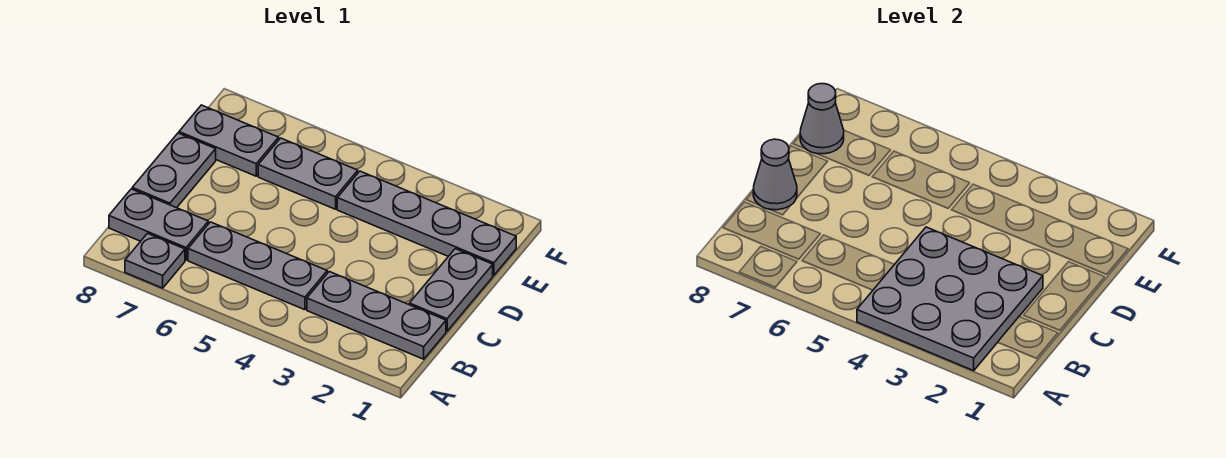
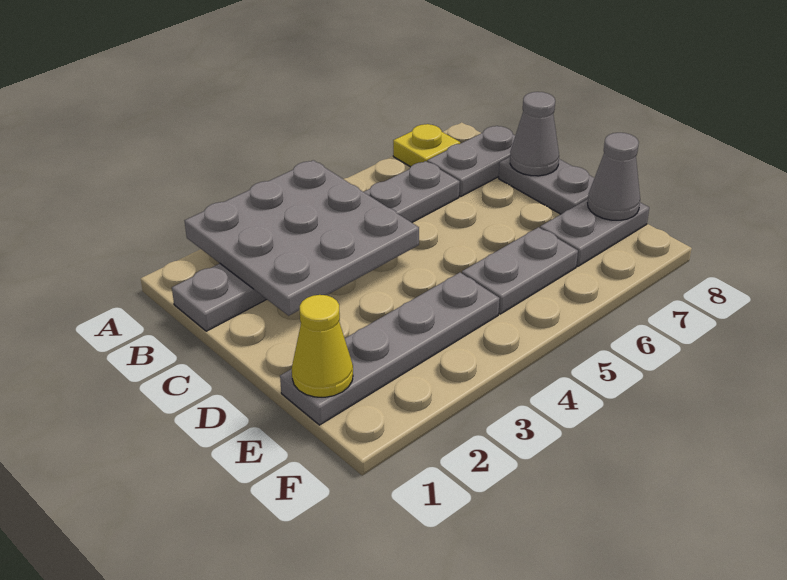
grey 1x1 plate [125,234,185,288] -> yellow 1x1 plate [393,124,460,167]
grey 1x2 plate [409,249,493,331] -> none
none -> yellow 1x1 cone [292,295,353,397]

